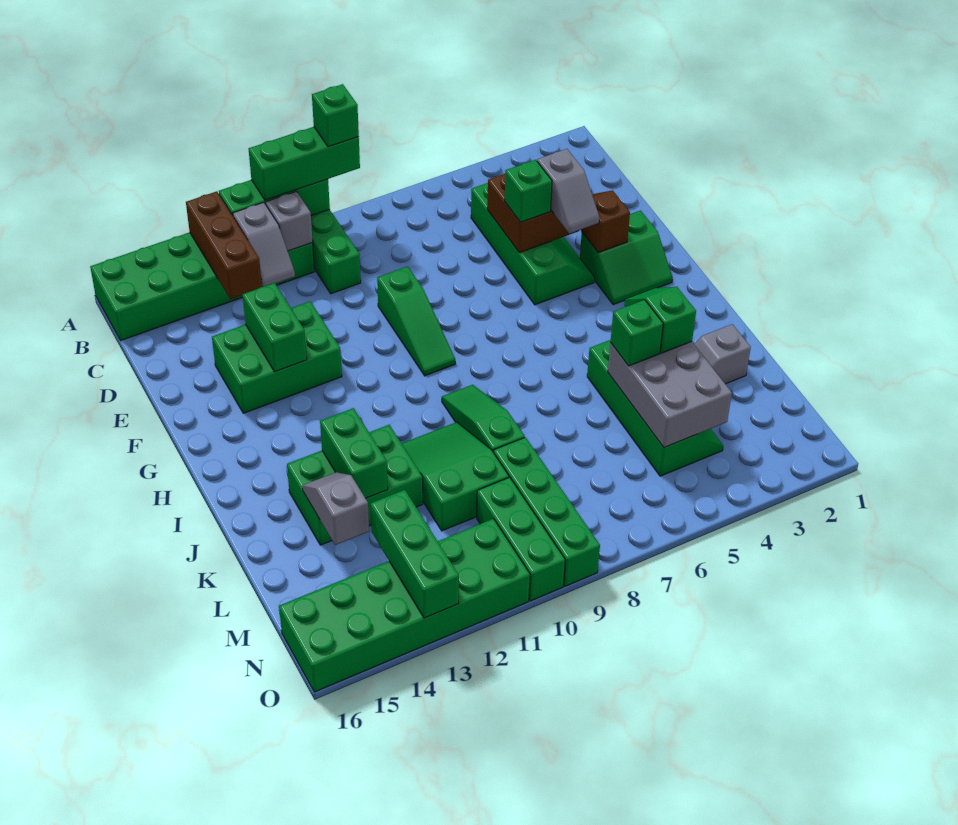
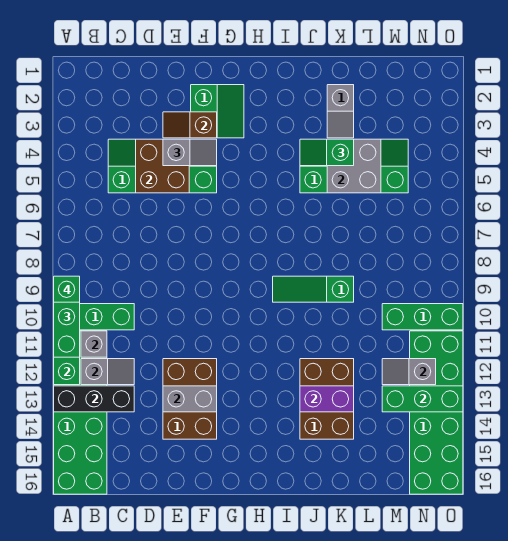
brown 1x3 brick [186,191,262,299] -> black 1x3 brick [54,386,134,412]
green 1x1 brick [505,160,552,222] -> none
green 1x3 slope [377,266,455,376] -> none
green 2x3 brick [212,301,342,413] -> brown 2x3 brick [163,359,217,439]
green 1x2 brick [243,283,307,372] -> grey 1x2 brick [163,386,217,412]
green 2x3 slope [402,422,509,531] -> none
green 2x3 brick [287,425,423,545] -> brown 2x3 brick [300,359,354,439]
green 1x2 brick [320,408,388,498] -> purple 1x2 brick [300,386,354,412]
grey 2x3 brick [608,342,732,448] -> grey 2x2 brick [327,139,381,193]
green 1x1 brick [610,300,663,366] -> none
grey 1x2 slope [302,472,369,545] -> grey 1x2 slope moved to [382,359,436,385]
green 1x4 brick [494,437,600,586] -> none

